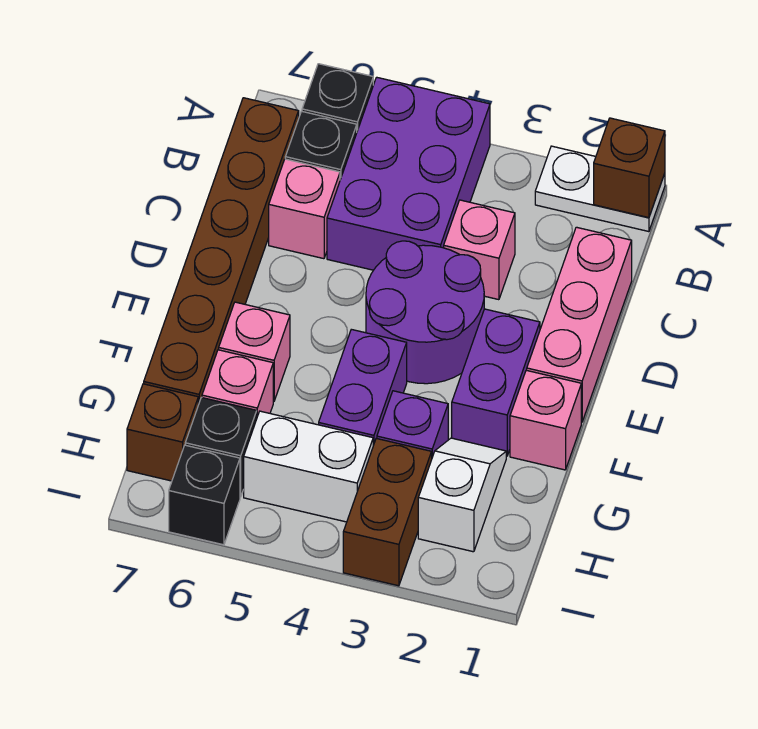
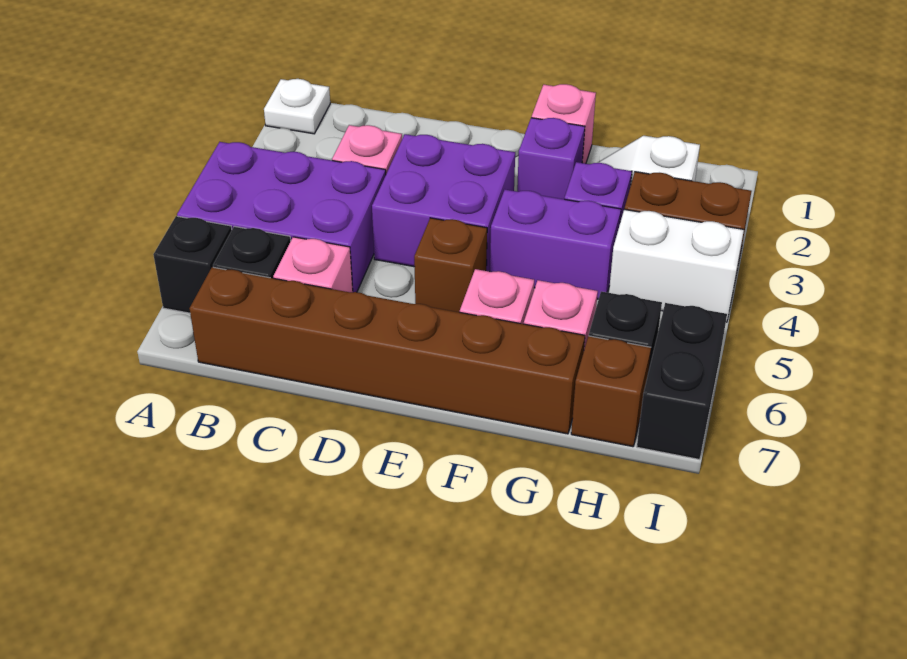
white 1x2 plate [535,146,665,232] -> white 1x1 plate [264,79,330,134]
brown 1x1 brick [594,118,665,218] -> brown 1x1 brick moved to [414,218,487,312]
pink 1x3 brick [527,227,632,422] -> none
purple 2x2 round brick [366,241,484,384] -> purple 2x2 brick [372,134,515,272]
purple 1x2 brick [452,309,540,456] -> purple 1x1 brick [517,118,585,199]
white 1x2 brick [244,411,373,522] -> white 1x2 brick turned to [609,209,744,322]
black 1x1 brick [169,445,240,545] -> black 1x2 brick [637,303,727,460]

